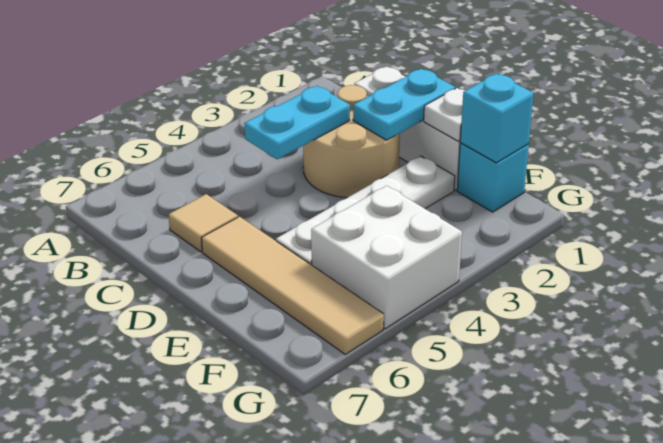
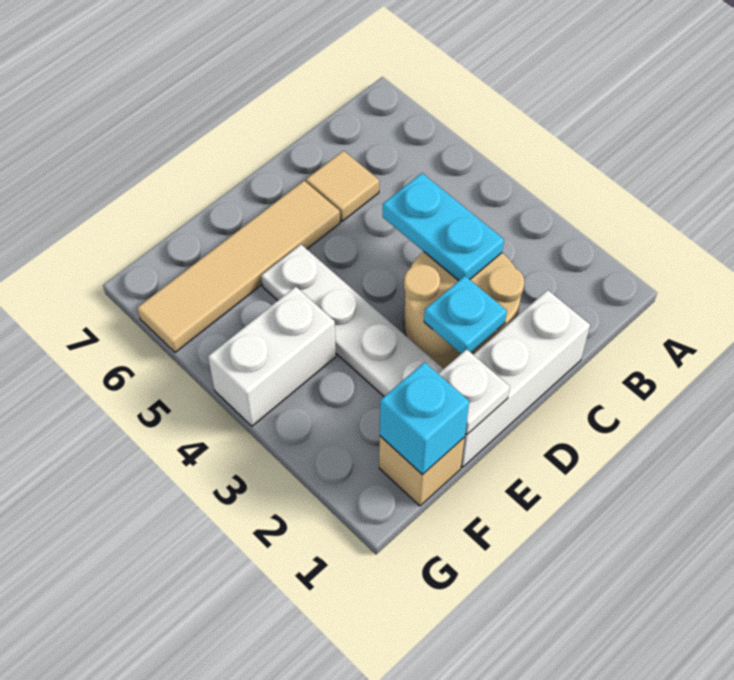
cyan 1x2 plate [353,69,455,140] -> cyan 1x1 plate [424,276,507,354]
cyan 1x1 brick [457,143,529,212] -> tan 1x1 brick [379,436,465,506]
white 2x2 brick [311,186,462,329] -> white 1x2 brick [208,287,336,426]

